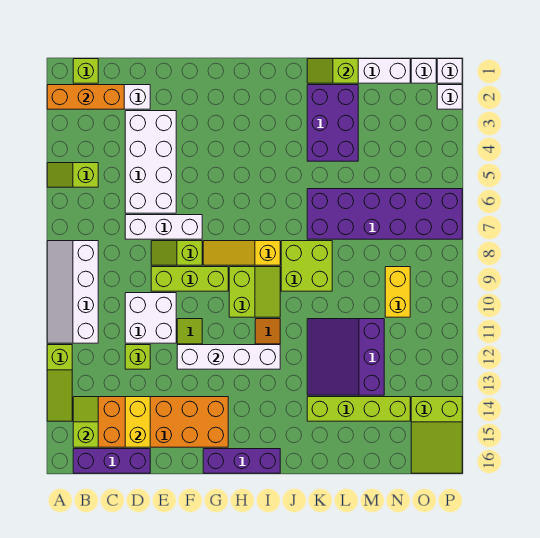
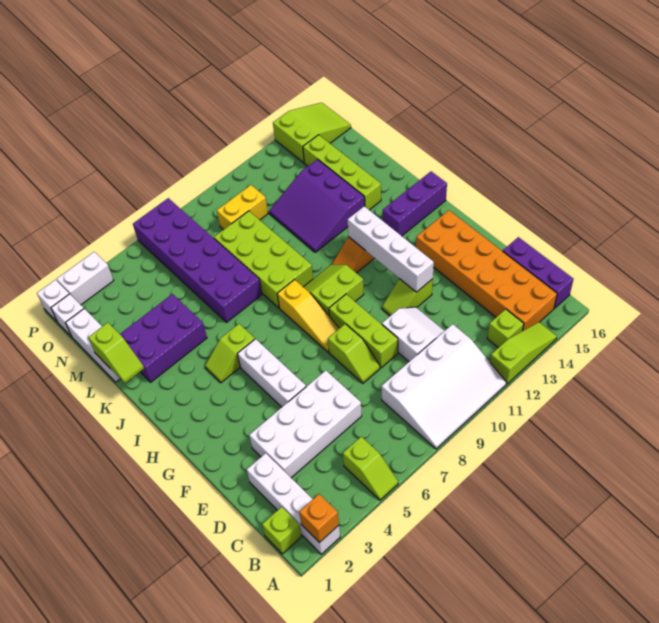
orange 1x3 brick [47,85,124,109] -> orange 1x1 brick [299,494,339,542]
white 2x4 slope [47,241,98,343] -> white 3x4 slope [381,324,506,449]
lime 1x2 slope [73,397,98,447] -> lime 1x2 slope moved to [205,324,255,383]
white 1x3 brick [125,215,202,239] -> white 1x3 brick moved to [237,339,306,407]
white 2x2 brick [125,293,176,343] -> white 2x2 slope [382,307,444,361]
lime 1x1 brick [125,345,150,369] -> lime 1x1 brick moved to [487,309,524,348]
yellow 1x2 brick [125,397,150,447] -> none
purple 1x3 brick [203,449,280,473] -> purple 1x3 brick turned to [383,171,447,236]
lime 2x2 brick [281,241,332,291] -> lime 2x4 brick [214,211,313,308]
purple 3x3 slope [307,319,384,395] -> purple 3x3 slope turned to [269,159,365,252]
white 1x1 brick [437,85,462,109] -> white 1x2 brick [57,252,114,305]

